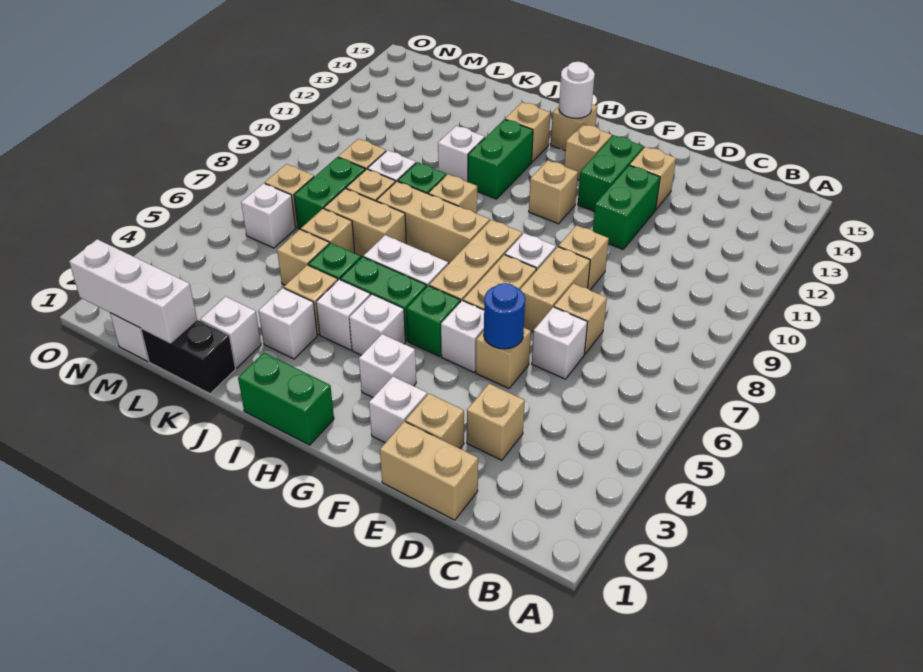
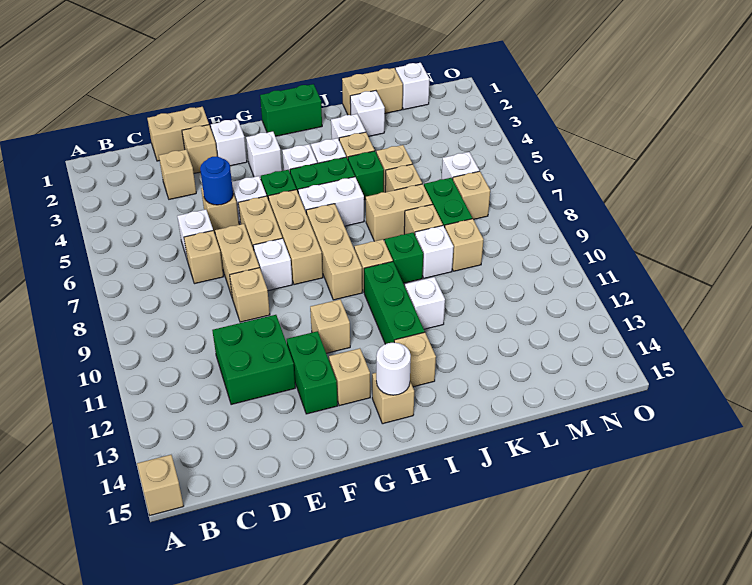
green 1x2 brick [593,165,660,249] -> green 2x2 brick [212,315,295,405]
tan 1x1 brick [630,147,676,209] -> tan 1x1 brick moved to [137,455,184,515]
tan 1x3 brick [377,181,490,264] -> tan 1x3 brick turned to [306,204,362,300]
green 1x2 brick [468,119,533,199] -> green 1x3 brick [364,262,425,344]
black 1x2 brick [141,320,235,394] -> tan 1x2 brick [342,68,403,115]
white 1x3 brick [69,239,197,343] -> none

